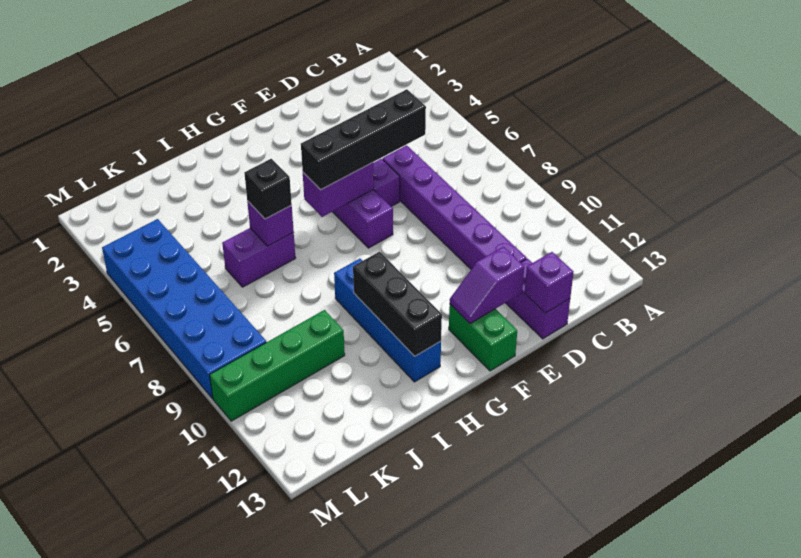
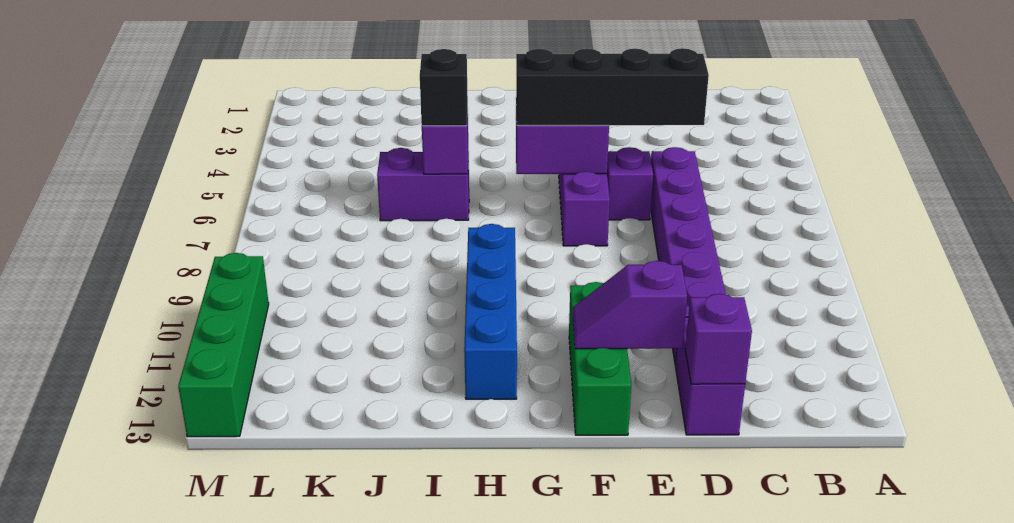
green 1x2 brick [449,304,517,371] -> green 1x3 brick [569,282,631,435]
black 1x3 brick [353,252,442,356] -> none
green 1x4 brick [210,310,345,421] -> green 1x4 brick turned to [178,253,269,437]
blue 2x6 brick [102,219,266,399] -> none

